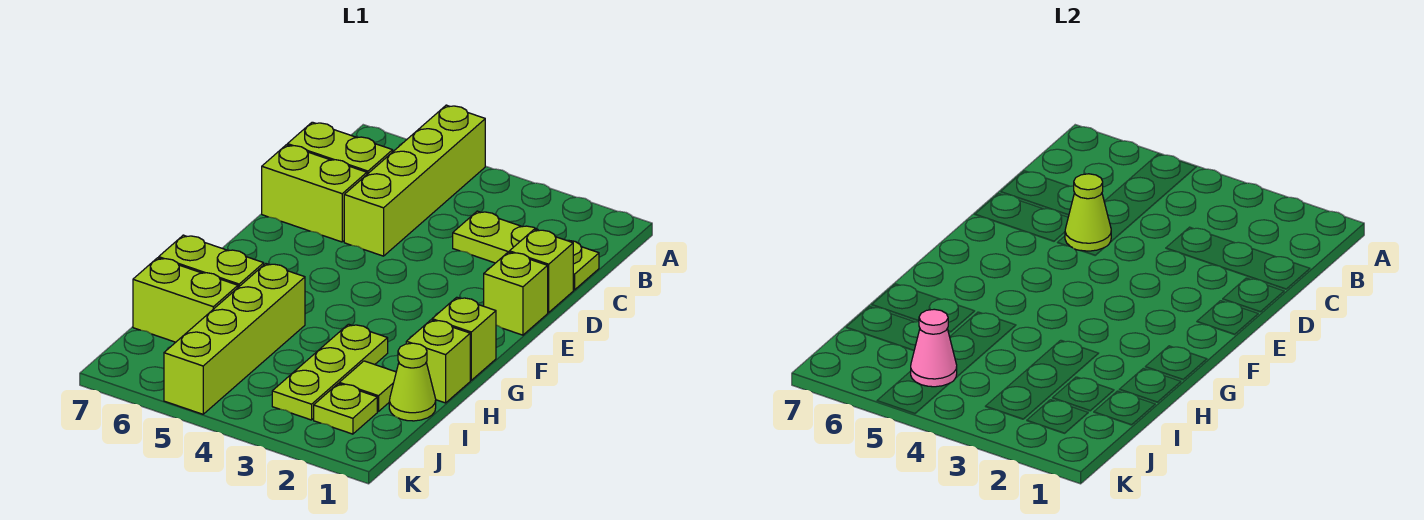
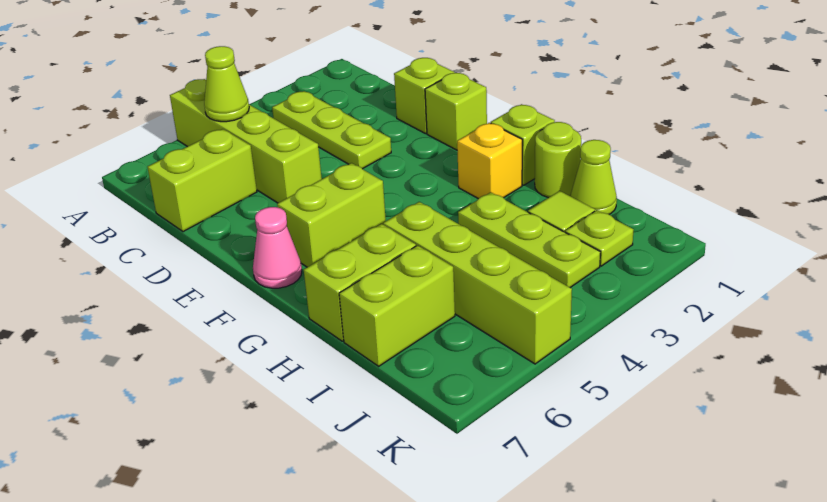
lime 1x3 plate [453,211,599,290] -> lime 1x3 plate turned to [272,91,391,169]
lime 1x1 cone [1065,174,1111,251] -> lime 1x1 cone moved to [204,46,249,122]
lime 1x2 brick [262,145,367,242] -> lime 1x2 brick moved to [277,163,386,267]
none -> yellow 1x1 brick [457,123,522,199]
lime 1x1 brick [406,320,470,403] -> lime 1x1 round brick [535,122,581,198]
pink 1x1 cone [911,309,957,387] -> pink 1x1 cone moved to [253,207,302,288]

